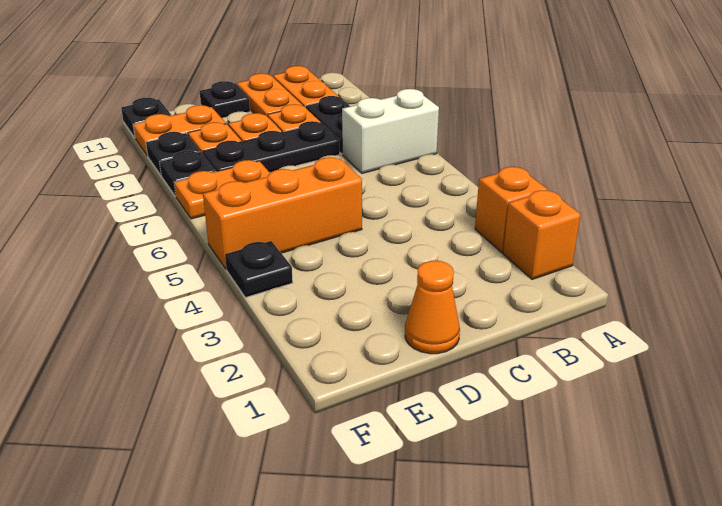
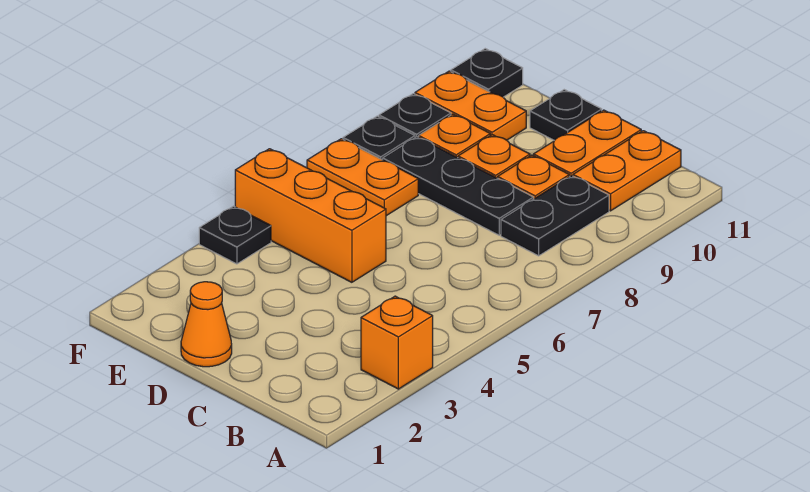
orange 1x1 brick [503,190,581,279] -> none
white 1x2 brick [342,89,439,173] -> none

